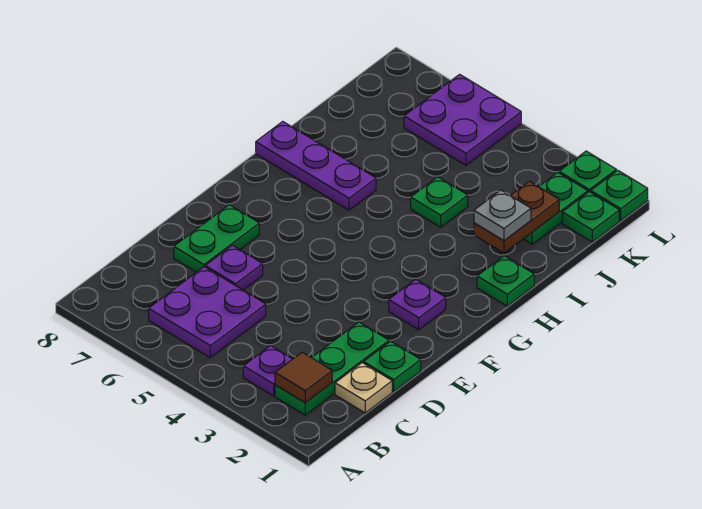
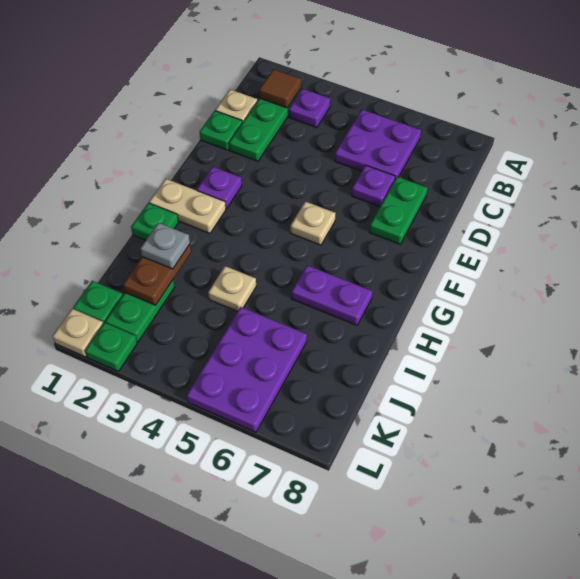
none -> tan 1x1 plate [291,202,336,245]
none -> tan 1x2 plate [149,179,226,233]
purple 1x3 plate [256,122,376,210] -> purple 1x2 plate [292,265,372,325]
green 1x1 plate [411,177,468,227] -> tan 1x1 plate [208,266,256,312]
purple 2x2 plate [404,74,521,165] -> purple 2x3 plate [187,307,307,432]
green 1x1 plate [591,170,648,221] -> tan 1x1 plate [53,309,103,357]

